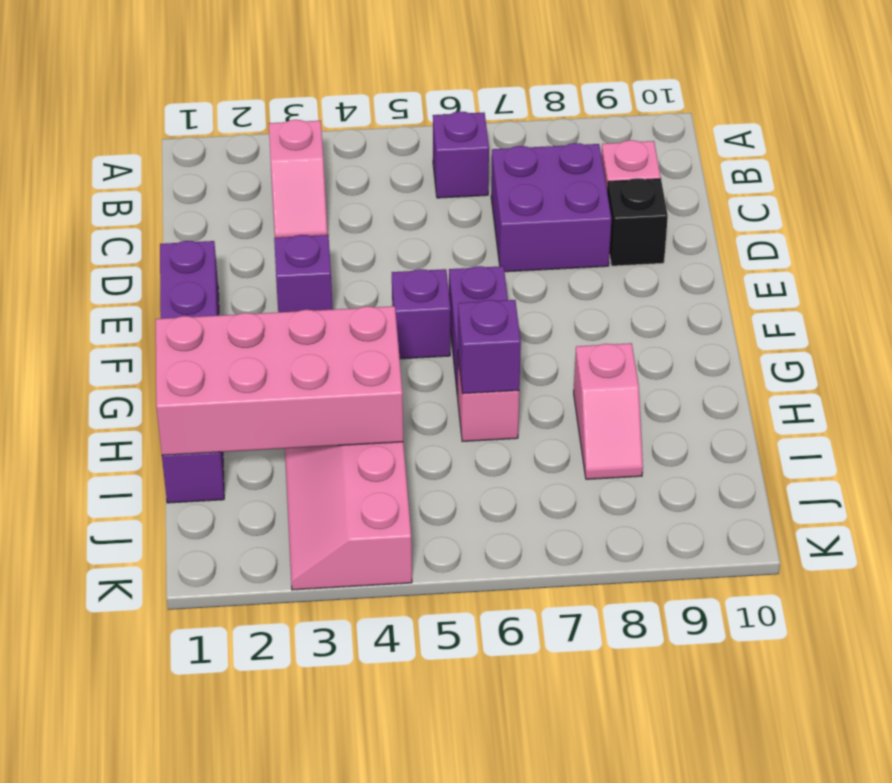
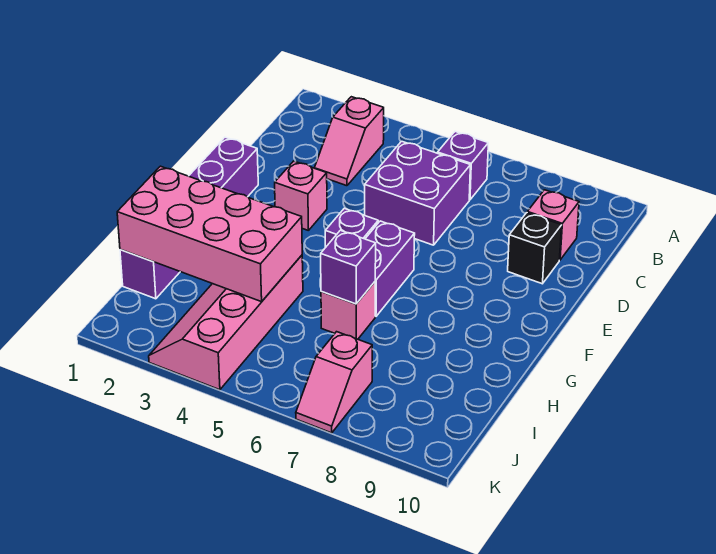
purple 2x2 brick [491,143,611,272] -> purple 2x2 brick moved to [365,141,470,245]
purple 1x1 brick [274,235,333,312] -> pink 1x1 brick [275,161,327,231]
pink 1x2 slope [574,343,643,479] -> pink 1x2 slope moved to [296,332,372,433]

